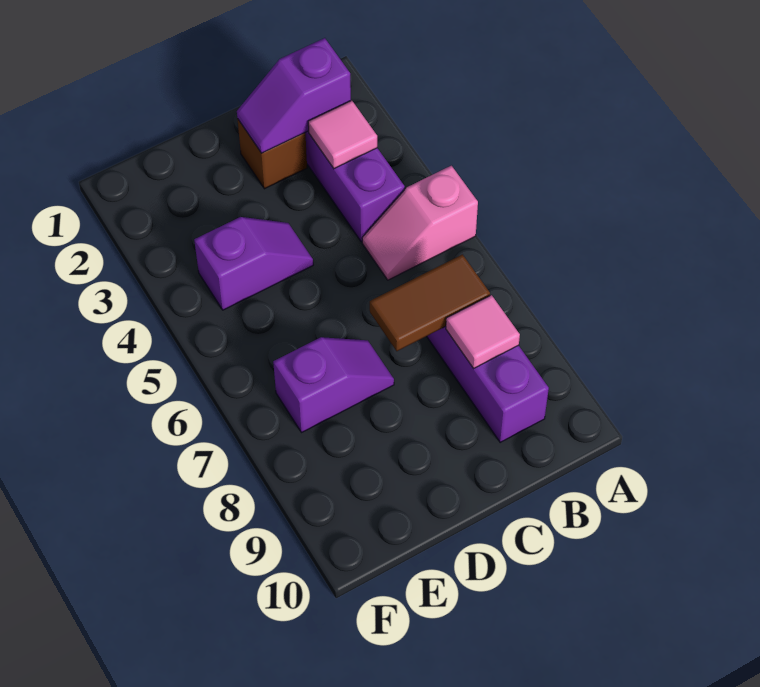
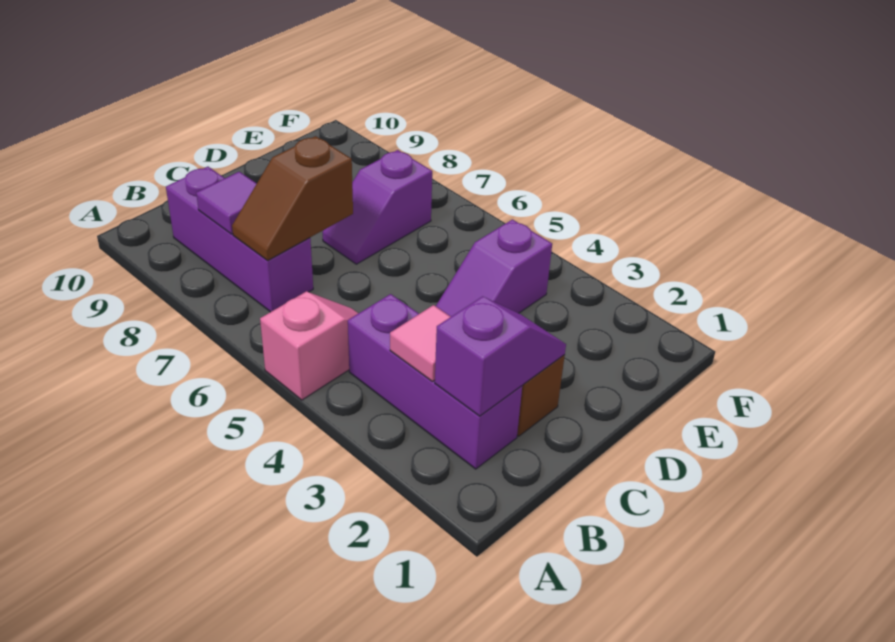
brown 1x2 tile [370,254,490,351] -> brown 1x2 slope [232,136,353,261]
pink 1x1 tile [446,295,520,368] -> purple 1x1 tile [196,172,257,234]

